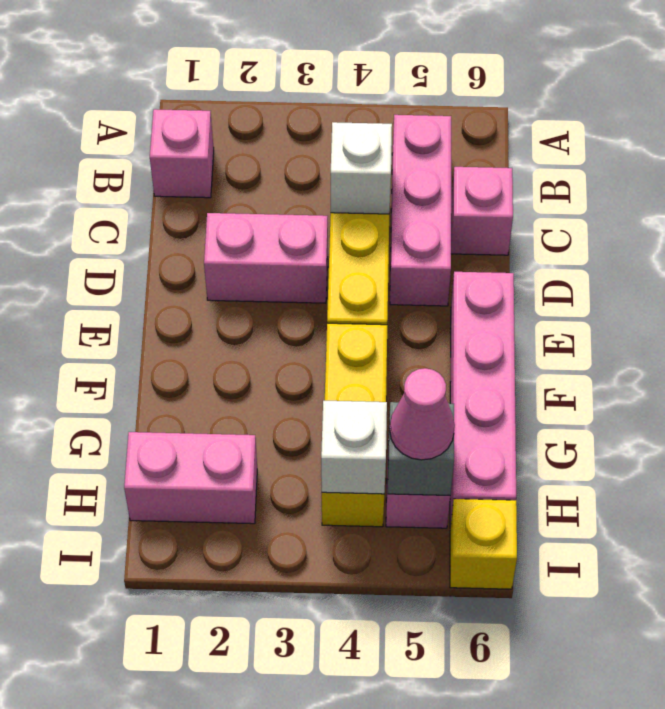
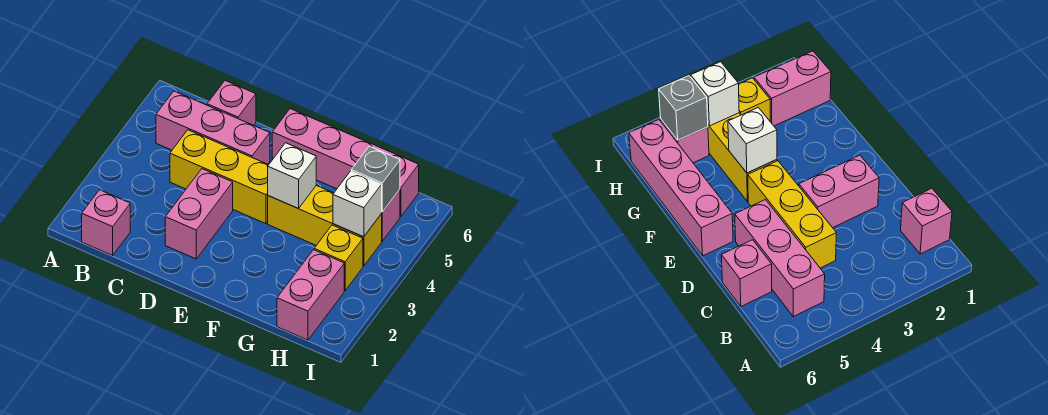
white 1x1 brick [331,122,392,214] -> white 1x1 brick moved to [268,143,316,208]
pink 1x1 cone [390,368,455,460] -> none
yellow 1x1 brick [450,499,517,589] -> yellow 1x1 brick moved to [314,225,363,291]

